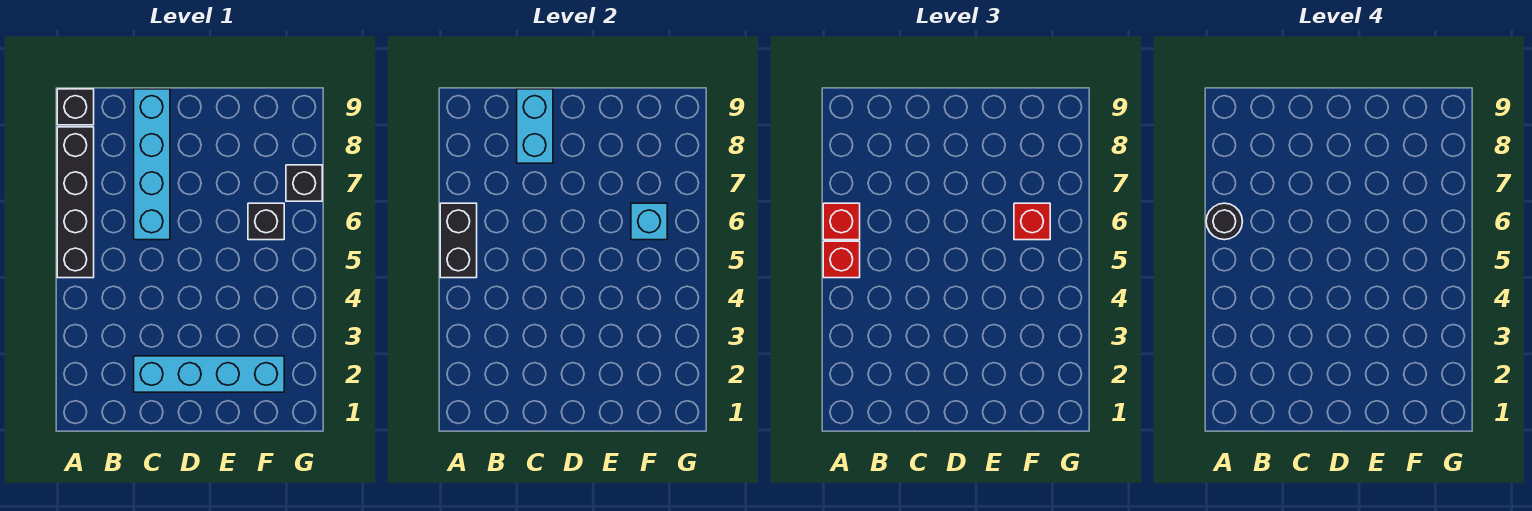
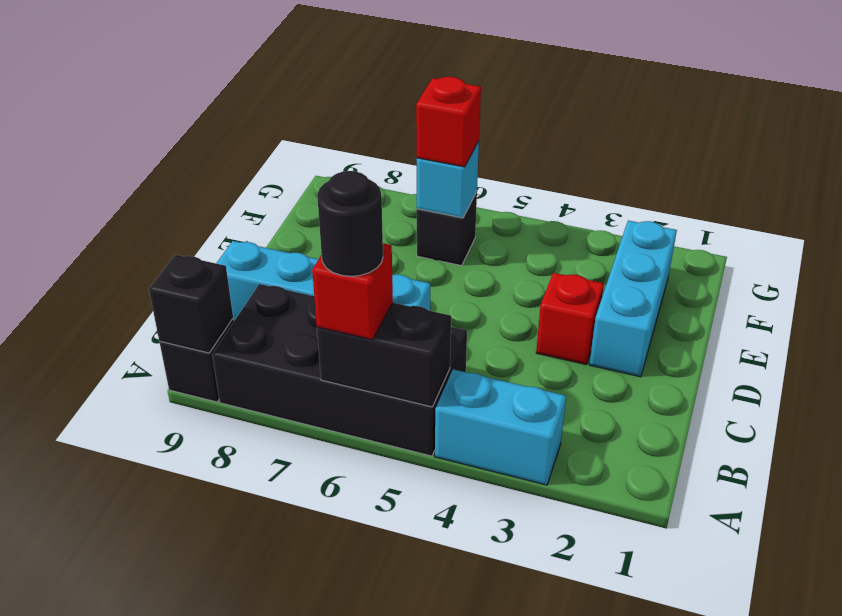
black 1x4 brick [57,127,94,278] -> black 2x4 brick [212,284,467,456]
red 1x1 brick [823,241,860,278] -> red 1x1 brick moved to [536,273,604,365]
cyan 1x4 brick [134,356,284,392] -> cyan 1x3 brick [589,221,677,377]
cyan 1x2 brick [517,89,553,163] -> cyan 1x2 brick moved to [435,369,566,485]
black 1x1 brick [286,165,322,201] -> black 1x1 brick moved to [149,255,233,353]

